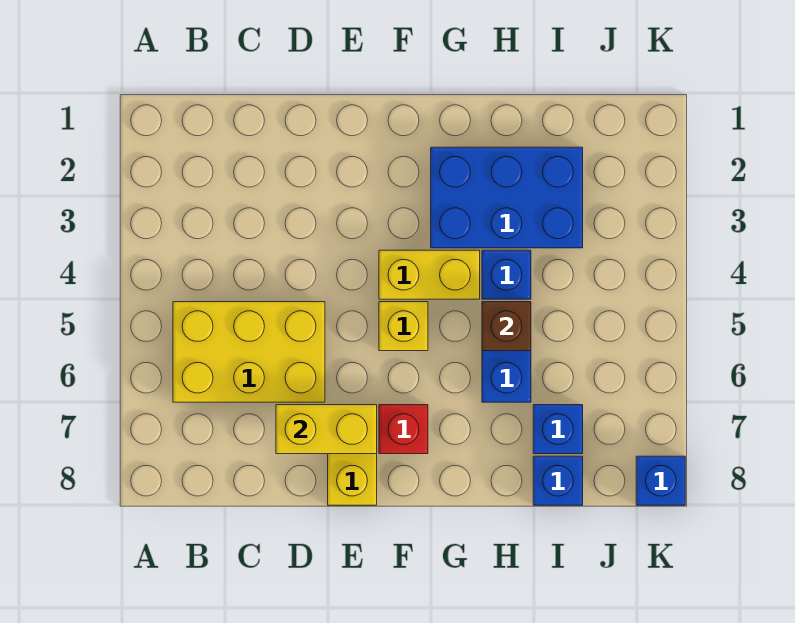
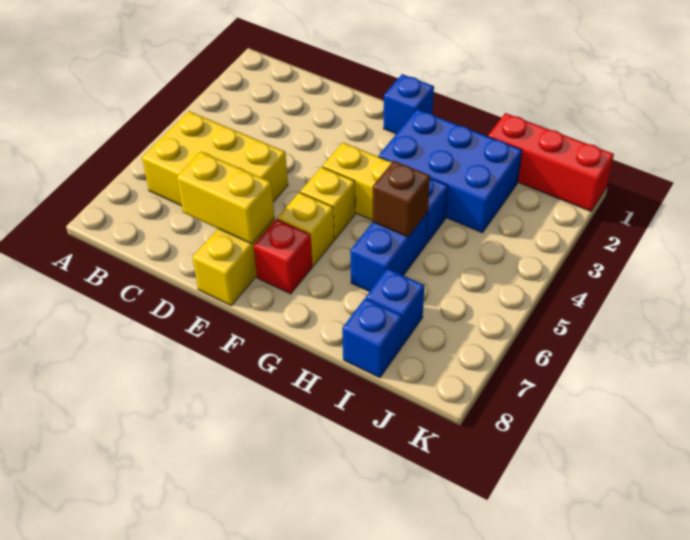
none -> yellow 1x1 brick [277,192,334,266]
none -> red 1x3 brick [488,113,614,211]
blue 1x1 brick [636,456,685,505] -> blue 1x1 brick moved to [383,74,434,134]

